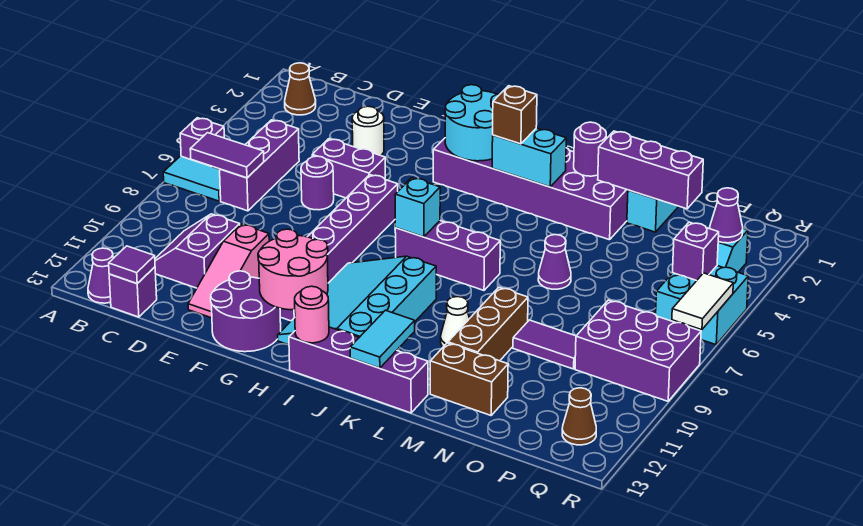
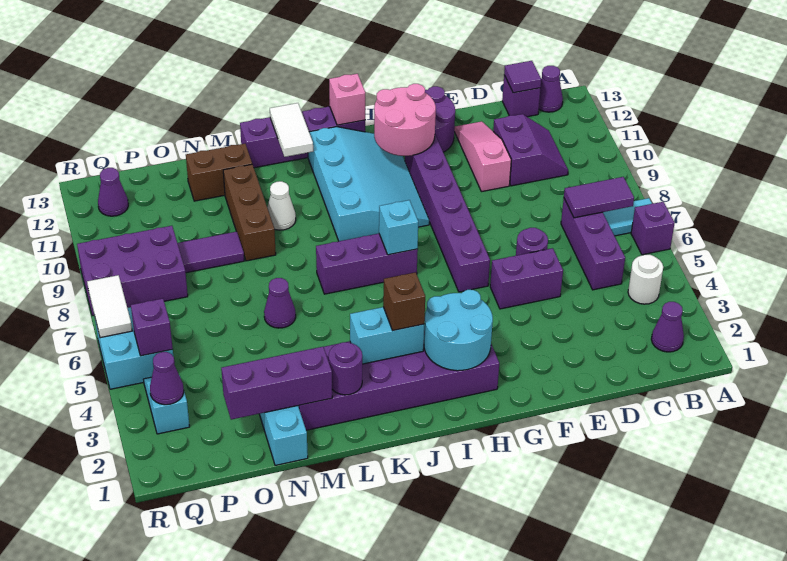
brown 1x1 cone [285,63,316,115] -> purple 1x1 cone [651,302,684,352]
white 1x1 round brick [352,106,384,156] -> white 1x1 round brick moved to [628,255,663,304]
pink 1x1 round brick [295,286,329,343] -> pink 1x1 brick [329,74,365,125]
cyan 1x2 tile [350,310,415,368] -> white 1x2 tile [270,103,313,157]
brown 1x1 cone [562,388,596,445] -> purple 1x1 cone [98,168,128,216]

